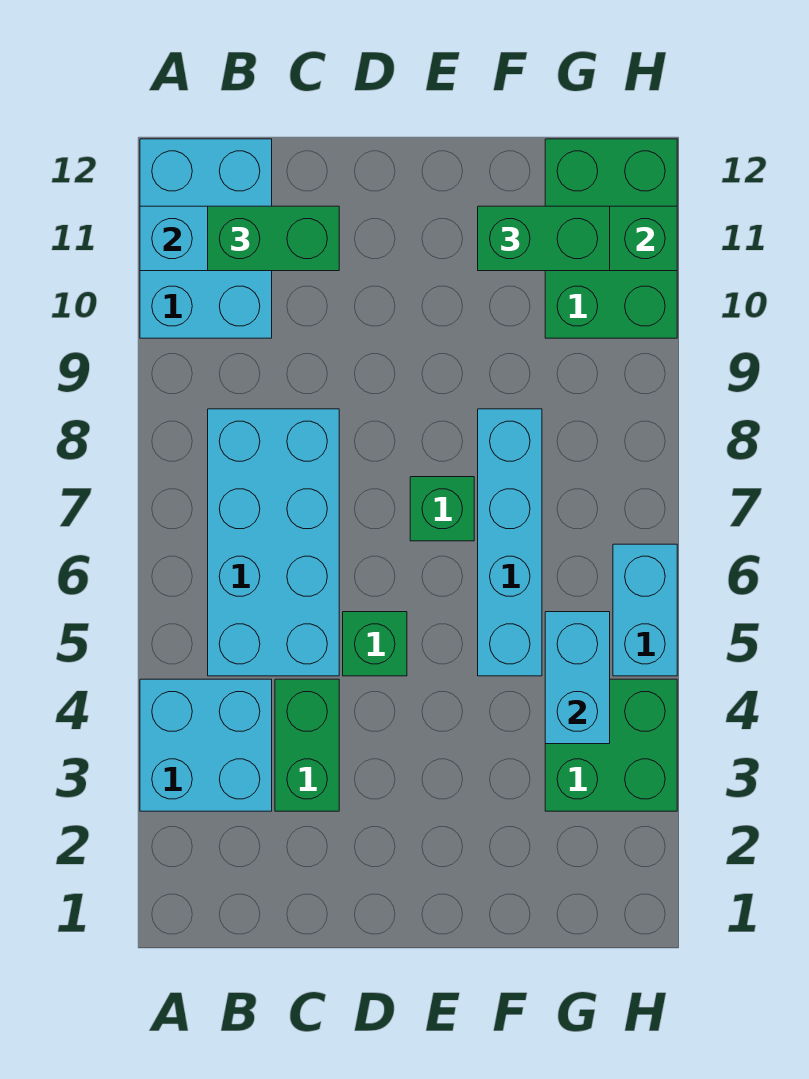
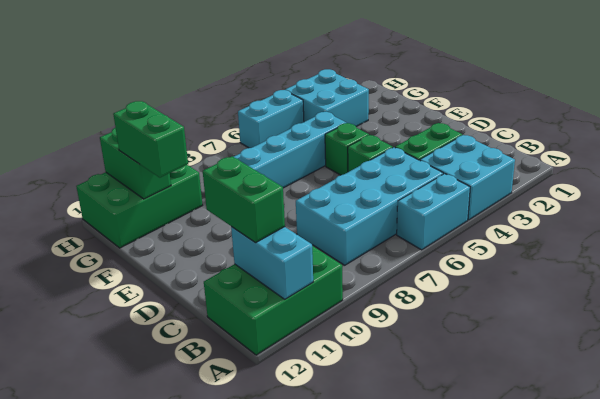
cyan 2x3 brick [140,139,272,338] -> green 2x3 brick [204,246,343,355]
green 1x1 brick [410,477,474,541] -> green 1x1 brick moved to [325,123,369,175]
green 2x2 brick [545,679,677,811] -> cyan 2x2 brick [285,69,369,127]
cyan 1x2 brick [545,612,610,744] -> cyan 1x2 brick moved to [397,174,470,250]

